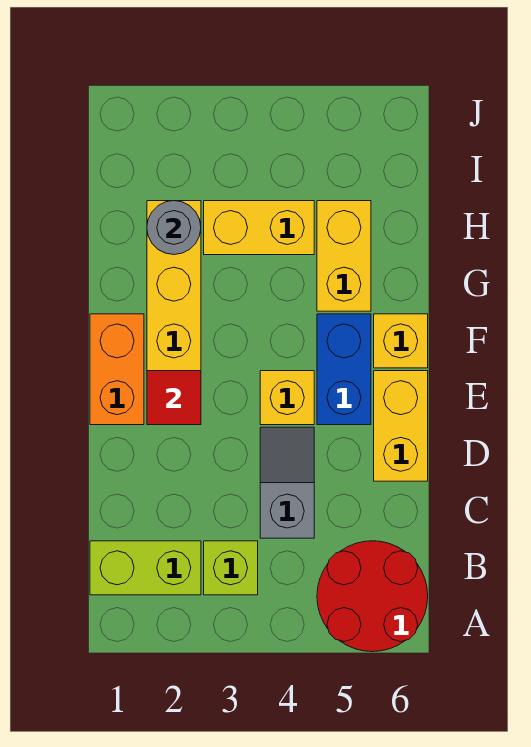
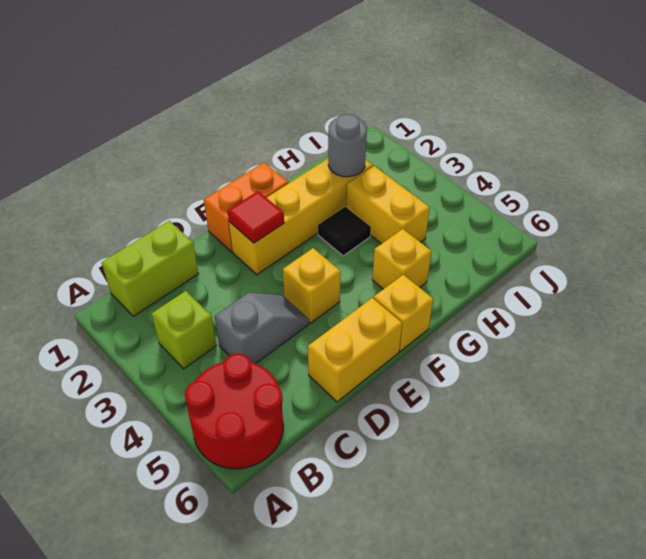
lime 1x2 brick [90,541,201,595] -> lime 1x2 brick turned to [102,221,198,316]
blue 1x2 brick [317,314,371,425] -> none
none -> black 1x1 tile [318,207,371,256]
yellow 1x2 brick [317,201,371,311] -> yellow 1x1 brick [372,229,431,289]

